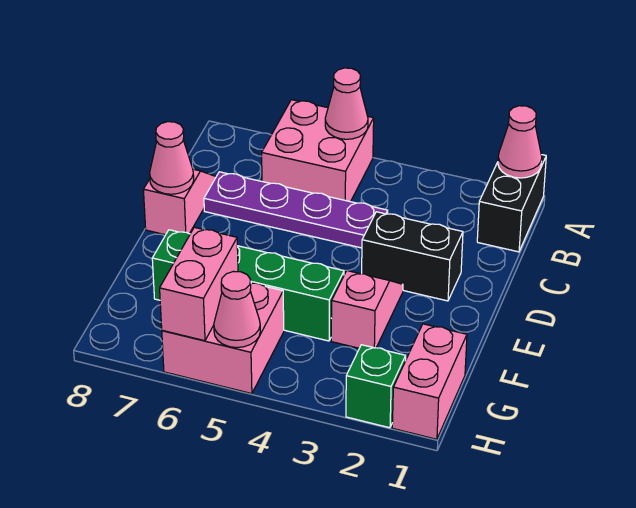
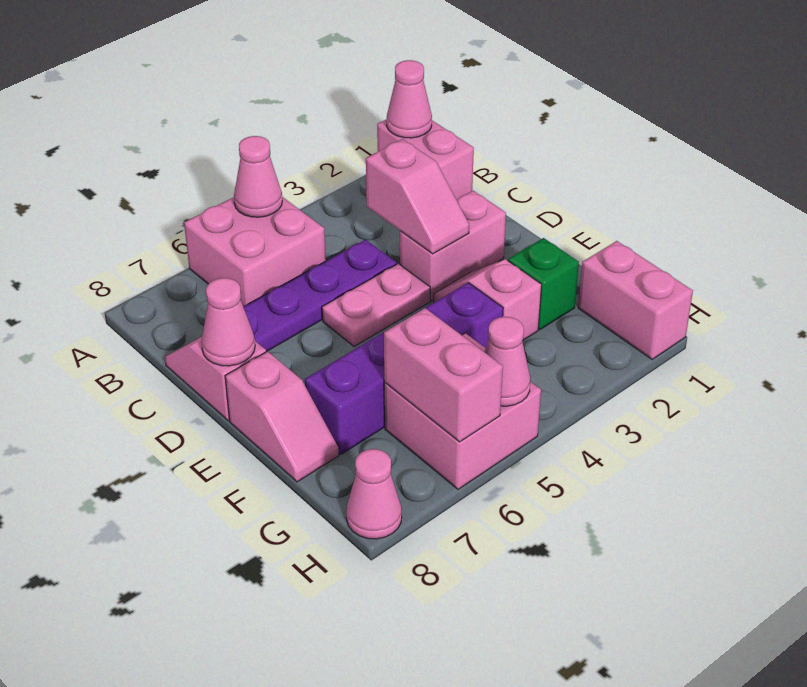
black 1x2 brick [477,155,546,252] -> pink 1x2 brick [377,119,474,200]
none -> pink 1x2 slope [366,139,469,254]
black 1x2 brick [362,212,463,301] -> pink 1x2 brick [400,191,506,301]
none -> pink 1x2 plate [322,264,430,346]
none -> pink 1x2 slope [225,351,339,482]
green 1x4 brick [152,230,344,341] -> purple 1x4 brick [305,283,503,454]
green 1x1 brick [346,345,406,428] -> green 1x1 brick moved to [508,238,579,329]
none -> pink 1x1 cone [346,449,402,539]

